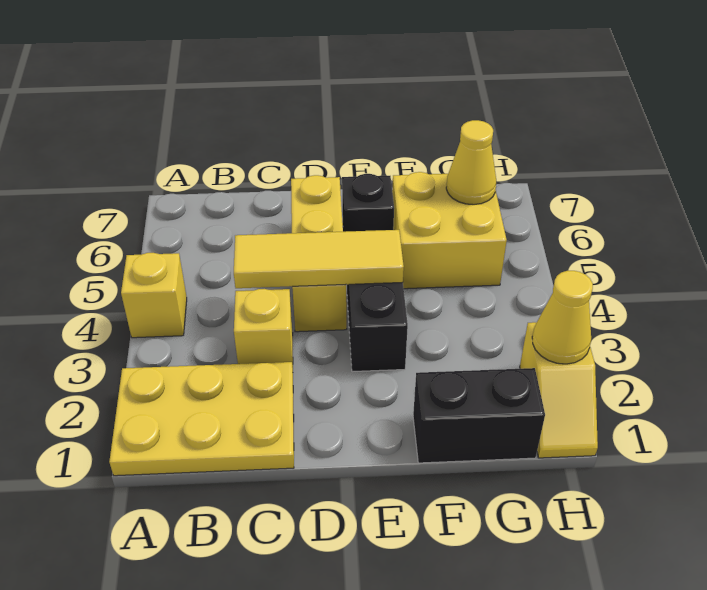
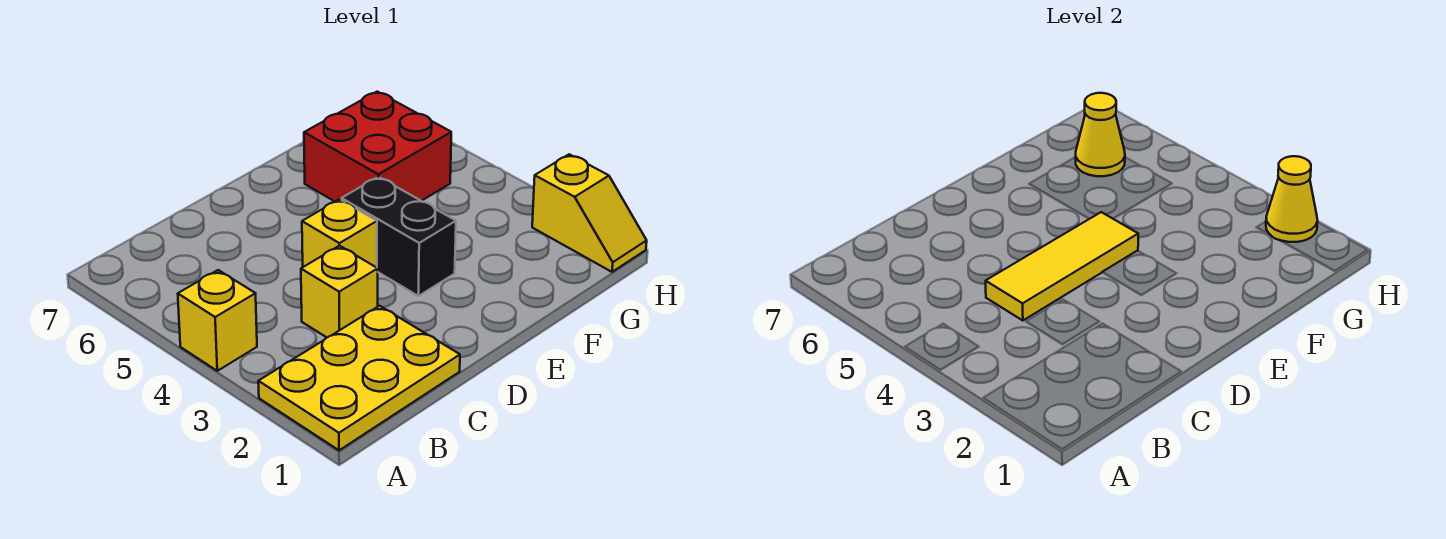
yellow 1x3 brick [291,175,347,332] -> yellow 1x1 brick [302,199,377,268]
black 1x1 brick [342,174,394,232] -> none
black 1x2 brick [413,368,545,463] -> none
yellow 2x2 brick [392,172,507,289] -> red 2x2 brick [304,92,451,202]

